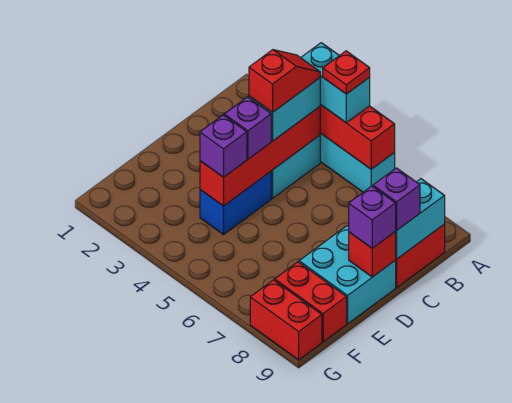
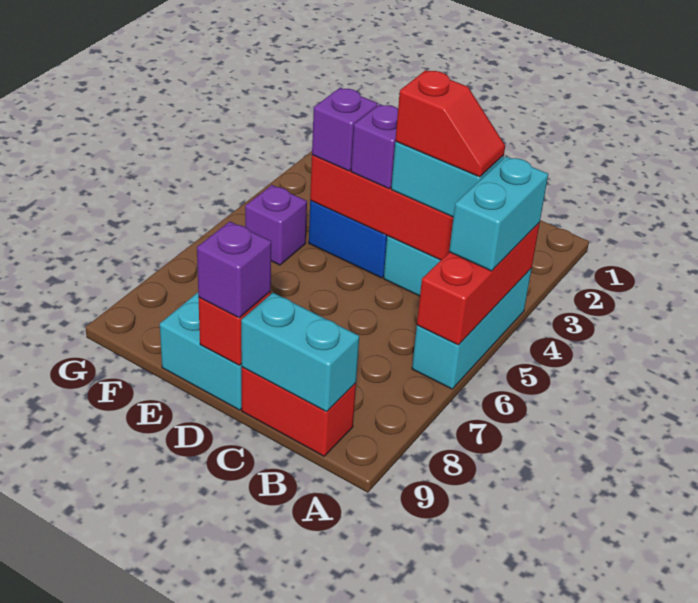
red 1x1 plate [323,51,370,94] -> none
purple 1x1 brick [373,168,420,230] -> purple 1x1 brick moved to [245,185,307,265]
red 1x2 brick [275,262,347,342] -> none
red 1x2 brick [250,280,322,360] -> none

